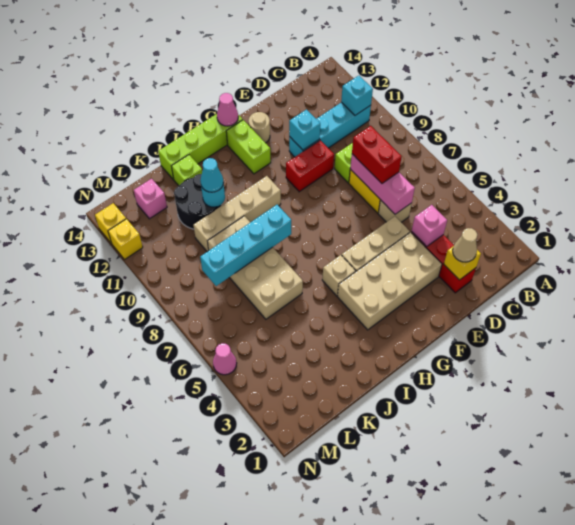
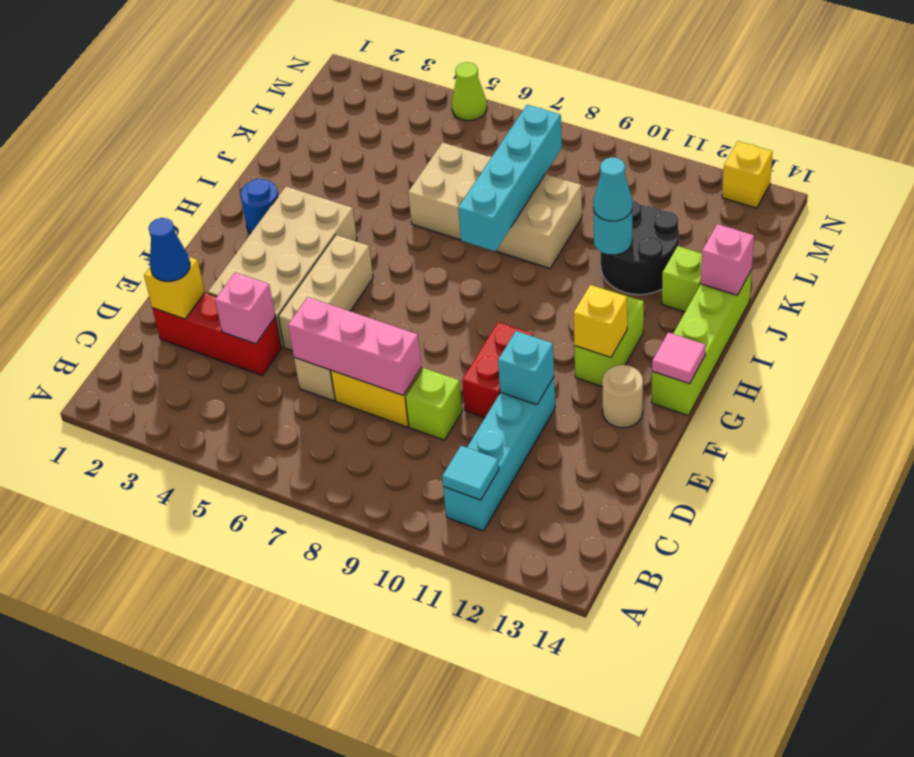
cyan 1x1 brick [341,76,373,115] -> cyan 1x1 tile [442,446,499,500]
tan 1x1 cone [453,228,477,262] -> blue 1x1 cone [149,218,190,282]
red 1x2 brick [352,126,402,183] -> none
lime 1x2 brick [226,120,271,174] -> lime 1x2 brick turned to [574,290,644,386]
pink 1x1 cone [217,93,238,126] -> pink 1x1 tile [652,332,706,384]
none -> blue 1x1 round brick [241,179,278,234]
tan 1x1 brick [322,255,356,296] -> none
tan 1x4 brick [193,176,281,252] -> none
pink 1x1 brick [134,179,167,219] -> pink 1x1 brick moved to [701,224,754,295]
pink 1x1 cone [213,343,237,375] -> lime 1x1 cone [452,62,487,121]
yellow 1x1 brick [108,219,143,260] -> yellow 1x1 brick moved to [574,285,627,358]

